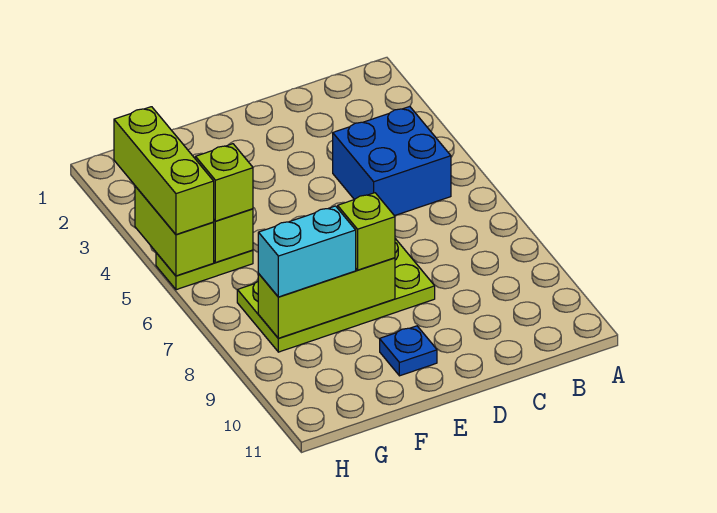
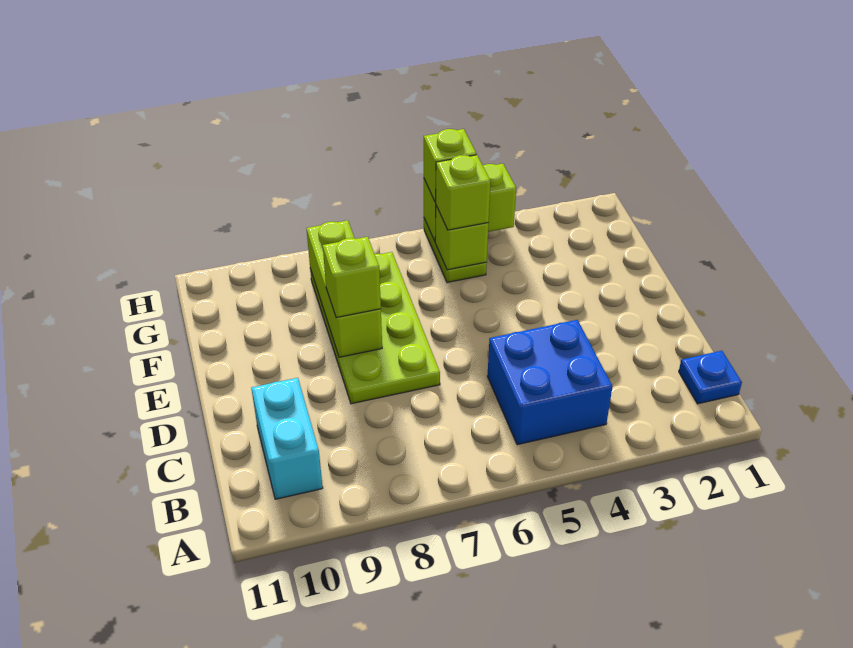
blue 1x1 plate [380,326,437,376] -> blue 1x1 plate moved to [679,351,742,404]
cyan 1x2 brick [258,206,356,297] -> cyan 1x2 brick moved to [251,378,323,499]
lime 1x3 brick [114,107,214,235] -> lime 1x1 brick [424,129,477,202]

